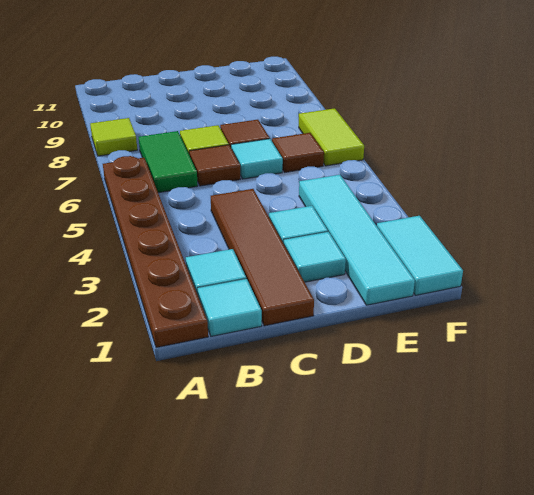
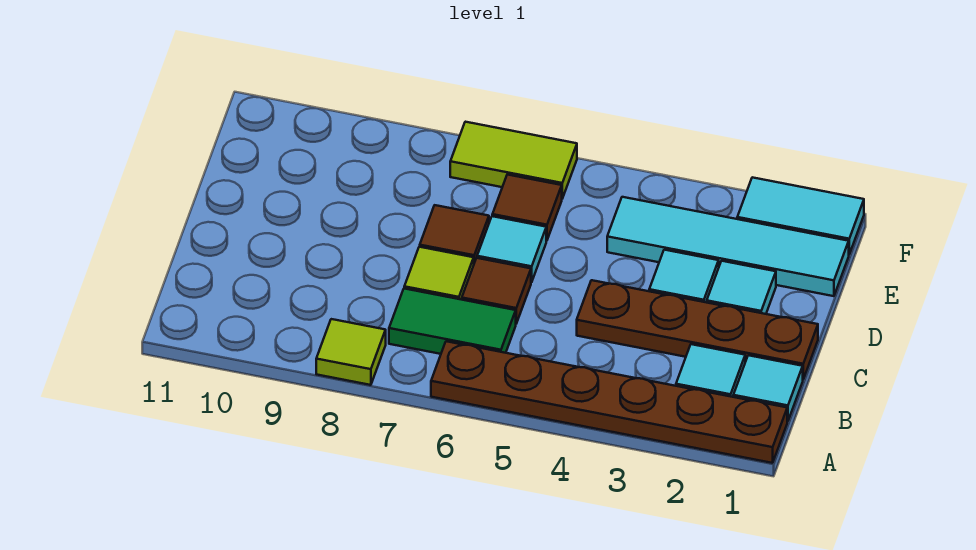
brown 1x4 tile [211,189,314,326] -> brown 1x4 plate [577,280,818,379]

